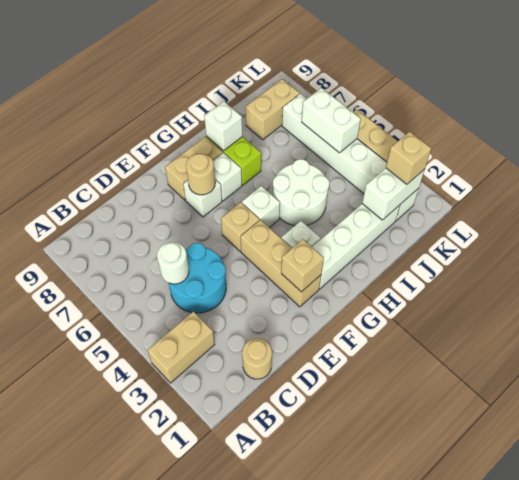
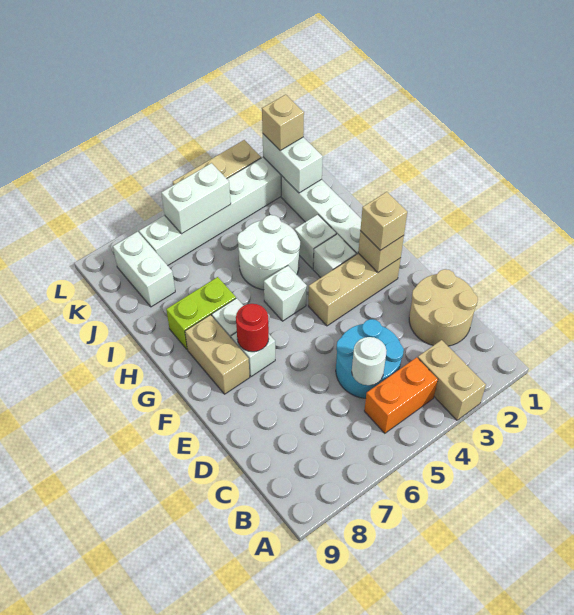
none -> orange 1x2 brick [364,357,438,433]
tan 1x1 round brick [242,339,272,379] -> tan 2x2 round brick [409,269,478,346]
tan 1x1 brick [221,203,260,251] -> tan 1x1 brick moved to [360,192,407,250]
tan 1x1 round brick [186,154,215,195] -> red 1x1 round brick [236,304,269,352]
white 1x1 brick [204,102,242,151] -> white 1x1 brick moved to [295,214,336,269]
tan 1x2 brick [246,79,300,140] -> white 1x2 brick [113,232,175,307]

